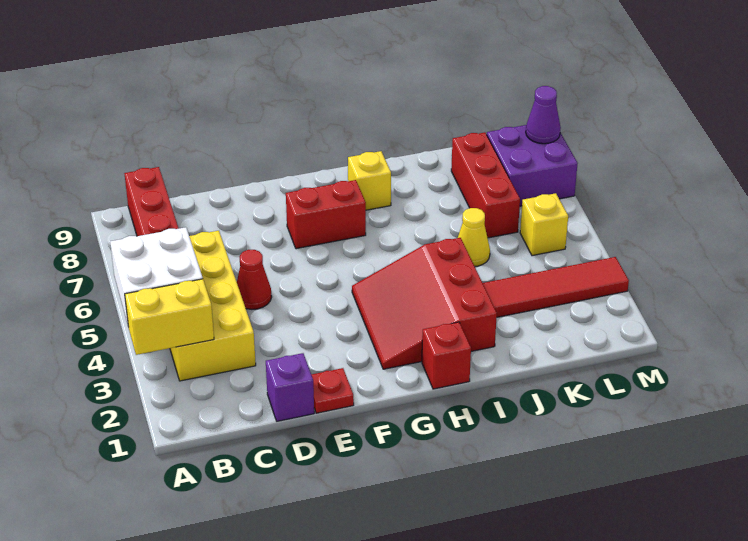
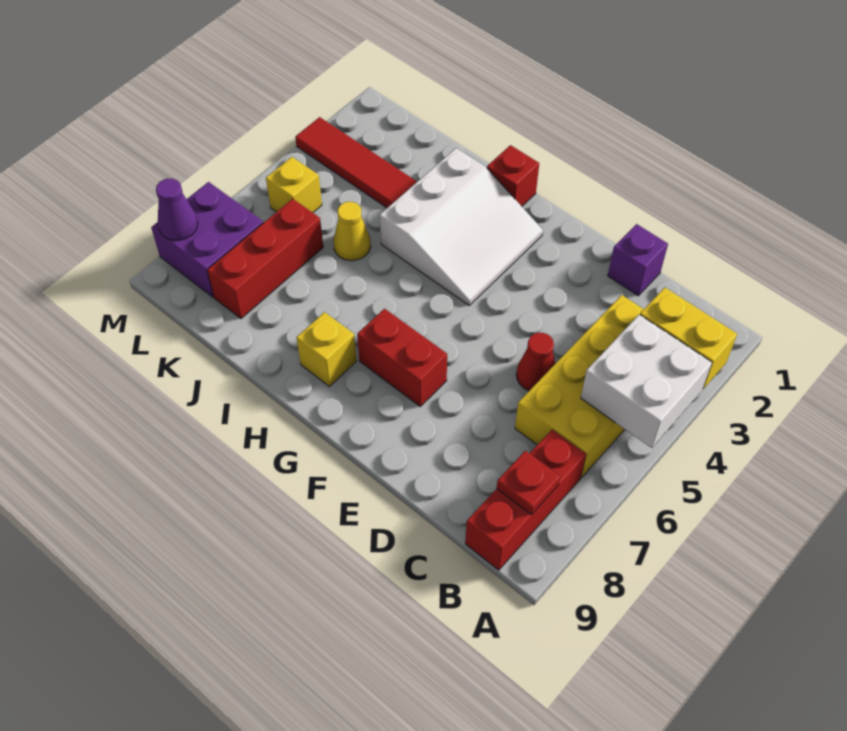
red 1x1 plate [311,368,354,413] -> red 1x1 plate moved to [497,451,560,515]
red 3x3 slope [352,238,497,369] -> white 3x3 slope [380,148,543,305]

